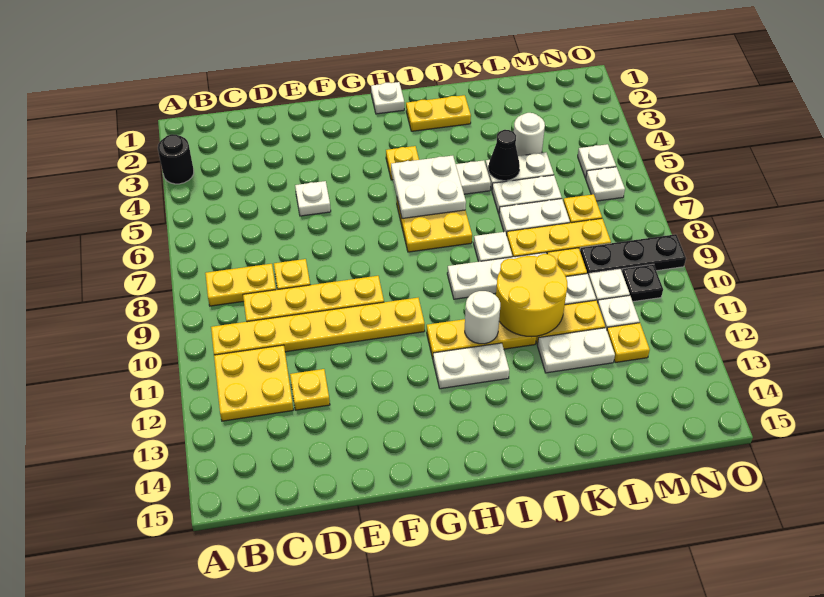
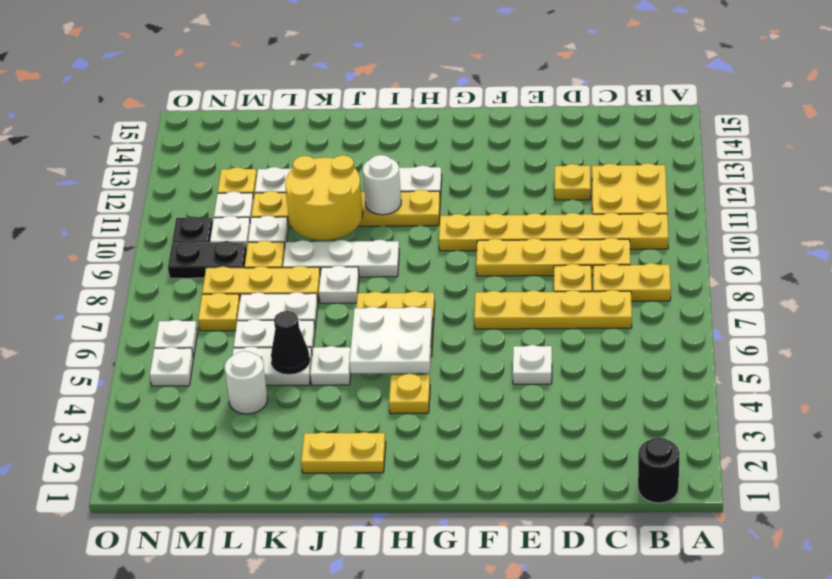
black 1x1 round brick [158,134,194,184] -> black 1x1 round brick moved to [638,438,679,503]
none -> yellow 1x4 plate [474,290,632,329]
white 1x1 plate [371,82,404,114] -> none
black 1x3 plate [580,234,686,276] -> black 1x2 plate [168,241,247,278]

